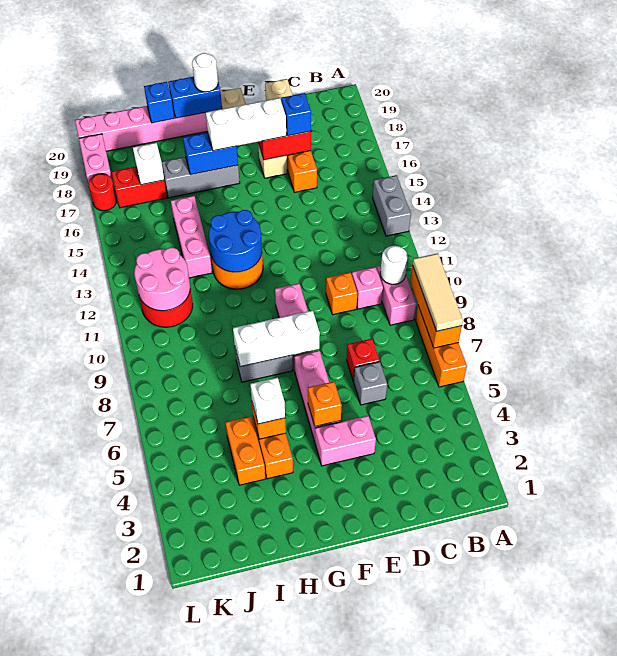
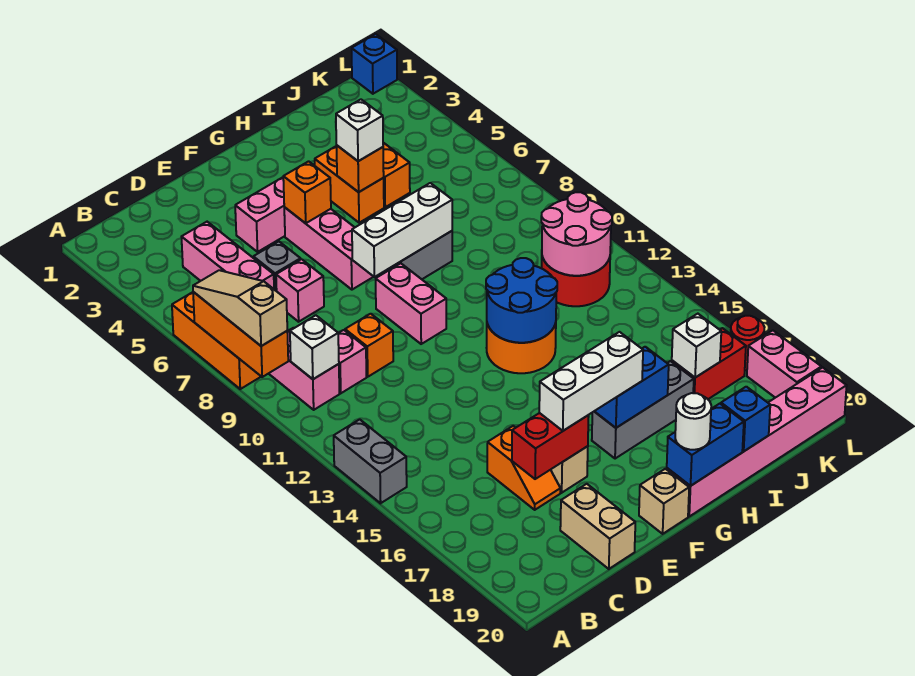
tan 1x3 tile [413,253,463,331] -> tan 1x3 slope [193,270,287,346]
white 1x1 round brick [380,246,408,284] -> white 1x1 brick [290,315,339,379]
red 1x1 brick [347,339,380,381] -> pink 1x1 brick [276,259,324,322]
blue 1x1 brick [281,93,311,136] -> blue 1x1 brick moved to [352,34,397,94]
pink 1x3 brick [171,196,212,278] -> pink 1x3 brick moved to [182,222,274,289]

